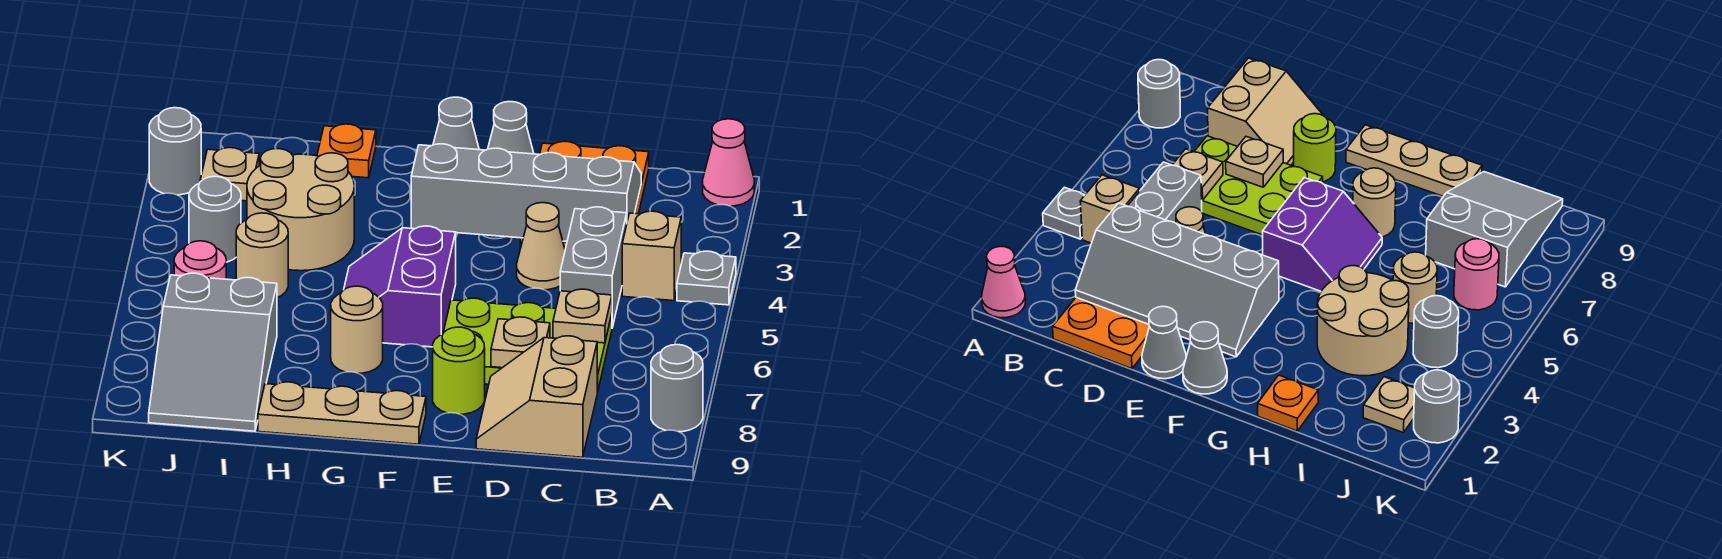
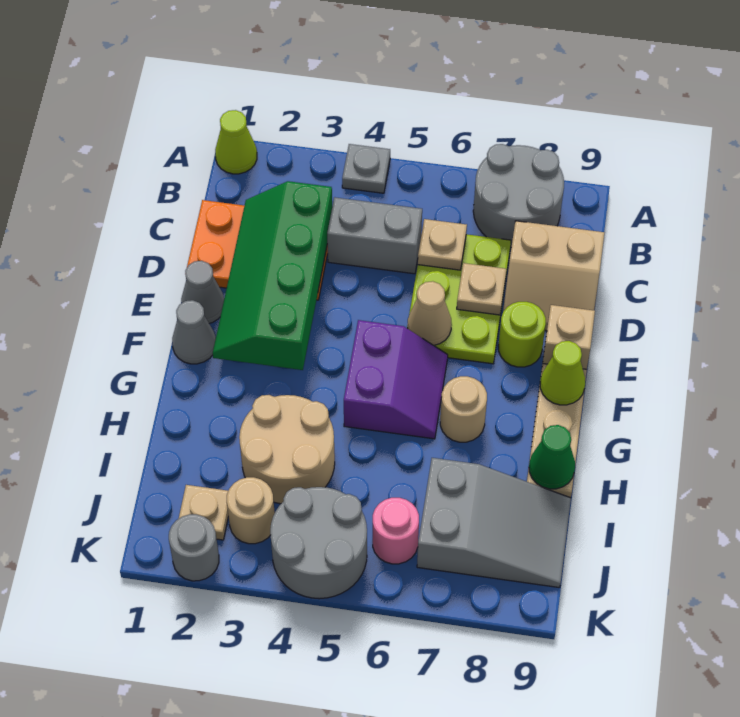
pink 1x1 cone [703,119,754,206] -> lime 1x1 cone [215,110,257,174]
grey 1x1 round brick [651,345,703,432] -> grey 2x2 round brick [473,144,564,248]
tan 1x1 brick [622,211,681,301] -> tan 1x1 brick moved to [543,305,595,369]
grey 2x4 slope [411,144,641,241] -> green 2x4 slope [213,181,332,370]
tan 1x1 cone [517,203,565,290] -> tan 1x1 cone moved to [408,281,452,345]
purple 2x2 slope [344,226,456,347] -> purple 2x2 slope turned to [344,320,448,439]
none -> lime 1x1 cone [540,341,585,405]
orange 1x1 plate [317,124,376,178] -> none
none -> green 1x1 cone [529,425,575,489]
tan 1x1 round brick [236,213,288,297] -> tan 1x1 round brick moved to [227,477,275,544]
grey 1x1 round brick [189,176,241,262] -> grey 2x2 round brick [270,487,367,599]

